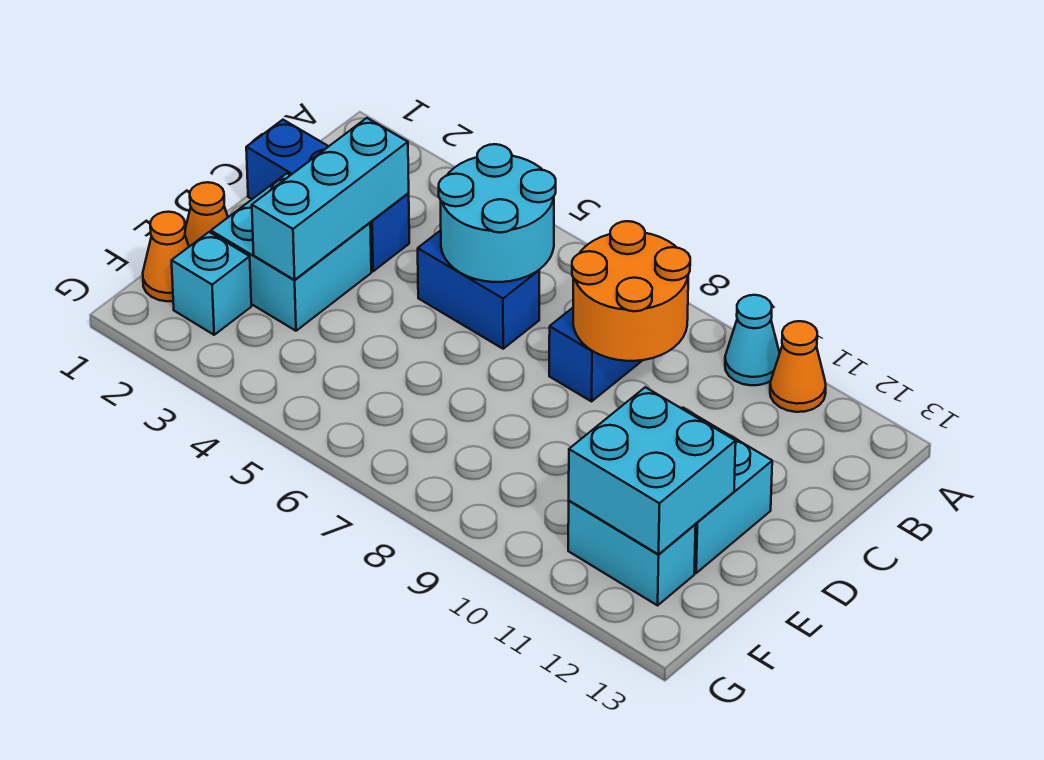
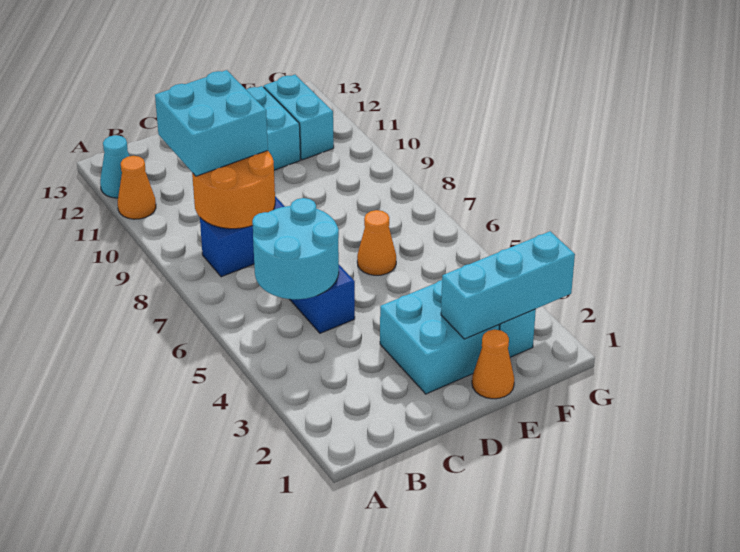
cyan 1x1 cone [725,295,780,385] -> cyan 1x1 cone moved to [100,135,129,198]
blue 1x3 brick [246,120,409,271] -> none
cyan 1x3 brick [252,118,409,280] -> cyan 1x3 brick moved to [441,231,575,339]
cyan 2x2 brick [569,387,736,554] -> cyan 2x2 brick moved to [155,70,268,176]
orange 1x1 cone [143,212,189,301] -> orange 1x1 cone moved to [357,210,396,275]

